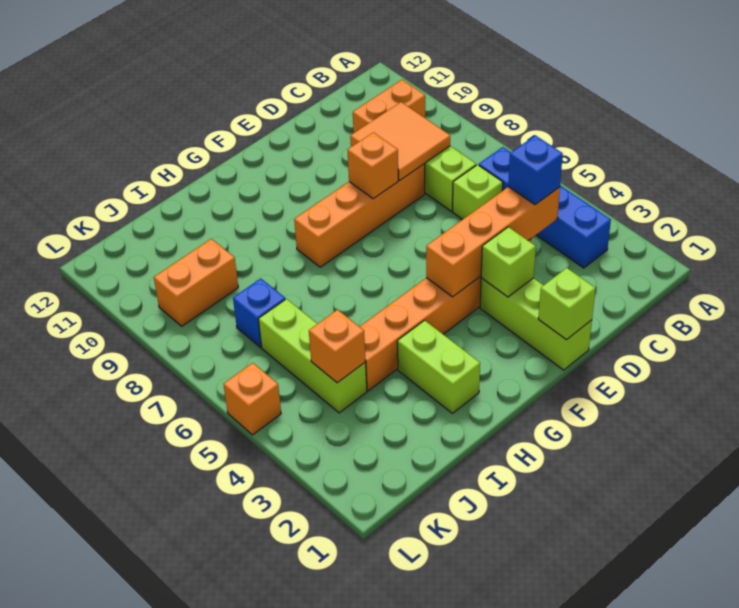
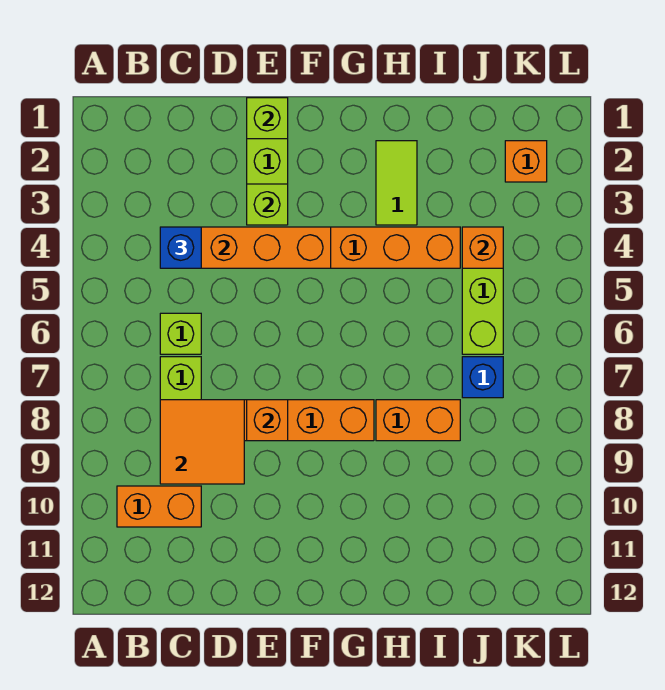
blue 1x4 brick [479,147,611,268] -> none
lime 1x2 brick [397,320,480,413] -> lime 1x2 tile [376,141,417,225]
orange 1x2 brick [154,239,238,326] -> orange 1x2 brick moved to [376,400,460,441]
orange 1x1 brick [224,363,281,435] -> orange 1x1 brick moved to [505,141,547,182]

